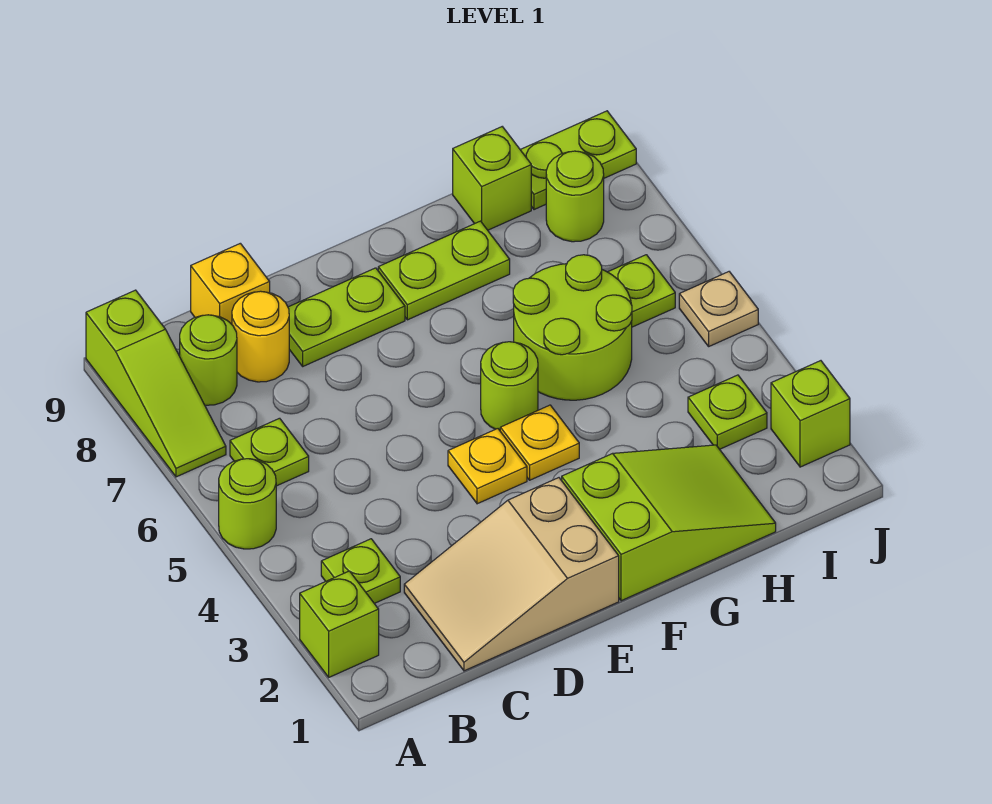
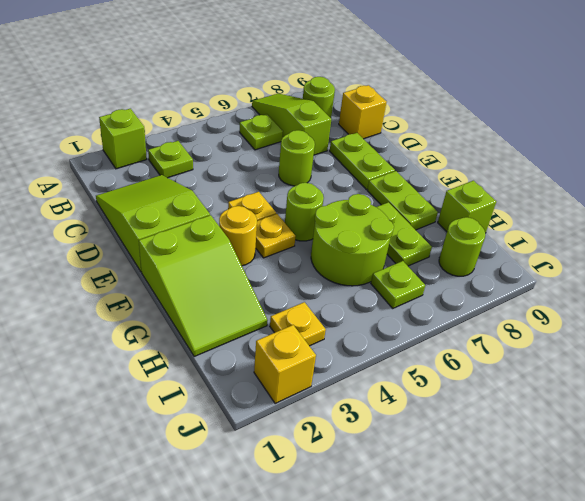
lime 1x1 round brick [219,459,276,549] -> lime 1x1 round brick moved to [279,130,315,186]
lime 1x3 slope [86,290,226,477] -> lime 1x3 slope turned to [252,94,331,155]
tan 2x3 slope [404,478,619,671] -> lime 2x3 slope [96,175,210,271]
yellow 1x1 round brick [232,291,289,382] -> yellow 1x1 round brick moved to [219,206,257,266]
lime 1x1 plate [688,375,767,449] -> yellow 1x1 plate [270,302,326,346]
lime 1x2 plate [520,111,636,210] -> lime 1x2 plate moved to [376,202,432,266]
lime 1x1 brick [771,361,850,467] -> yellow 1x1 brick [254,325,316,404]
tan 1x1 plate [679,272,758,346] -> none

